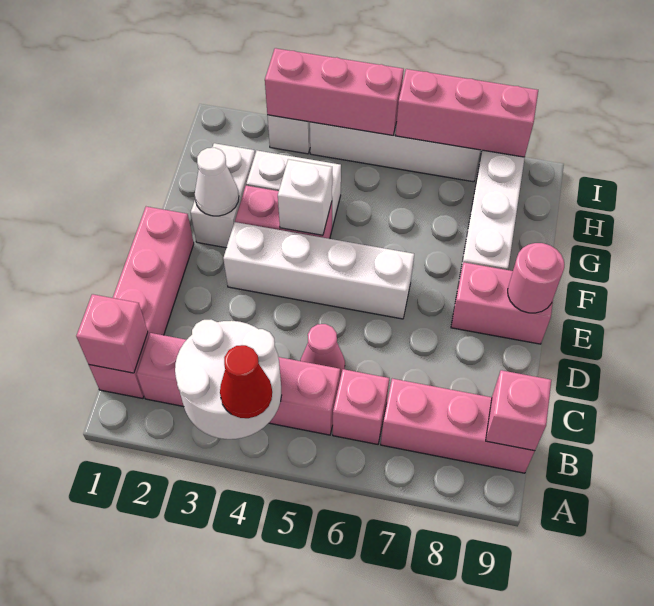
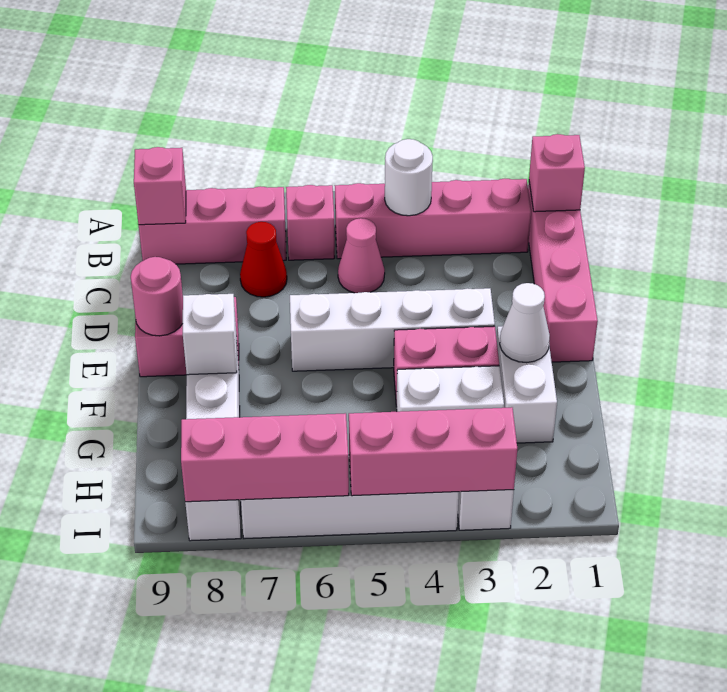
white 2x2 round brick [175,320,282,439] -> white 1x1 round brick [385,139,433,216]
red 1x1 cone [220,345,272,418] -> red 1x1 cone moved to [240,222,287,297]
white 1x1 brick [278,159,332,235] -> white 1x1 brick moved to [183,294,237,375]

